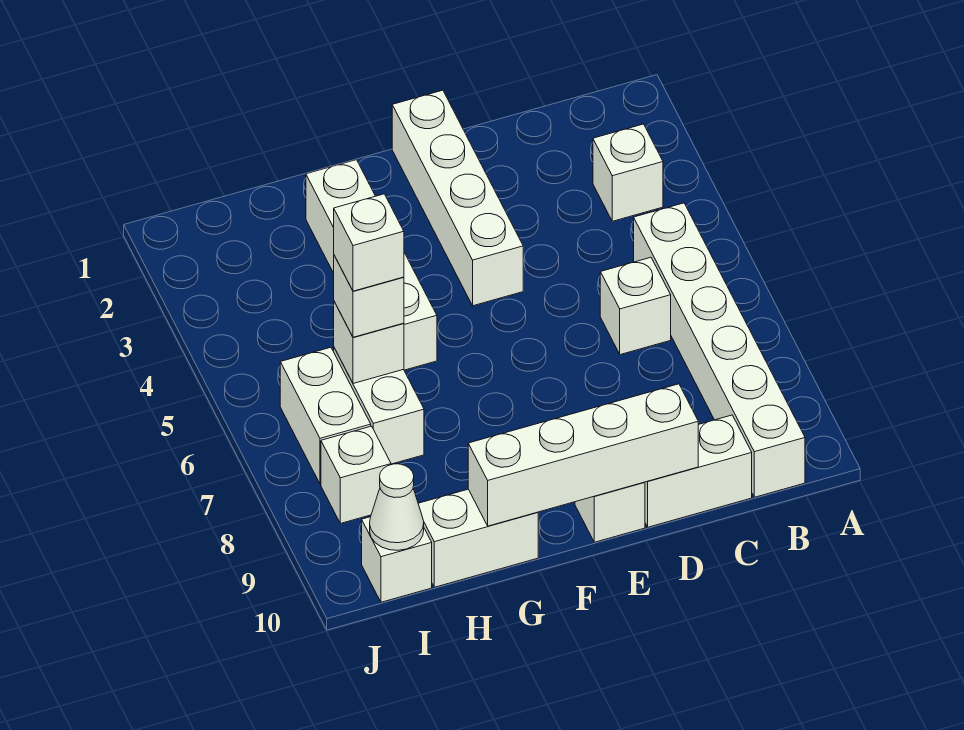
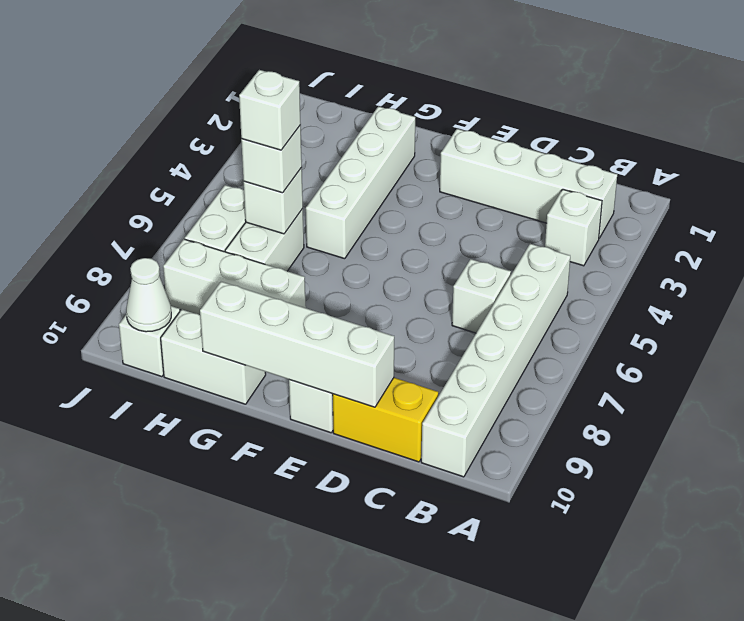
white 1x2 brick [645,415,752,527] -> yellow 1x2 brick [333,378,438,462]
white 1x4 brick [392,90,523,306] -> white 1x4 brick turned to [440,129,617,238]
white 1x1 brick [321,426,391,523] -> white 1x3 brick [163,239,306,315]

